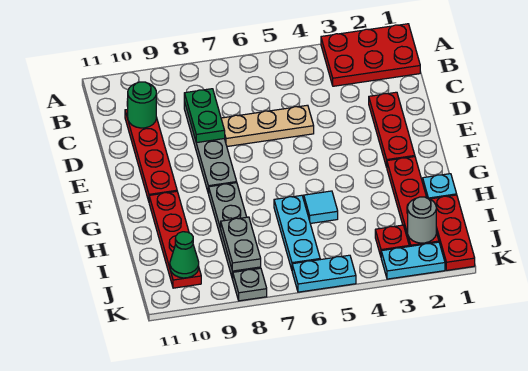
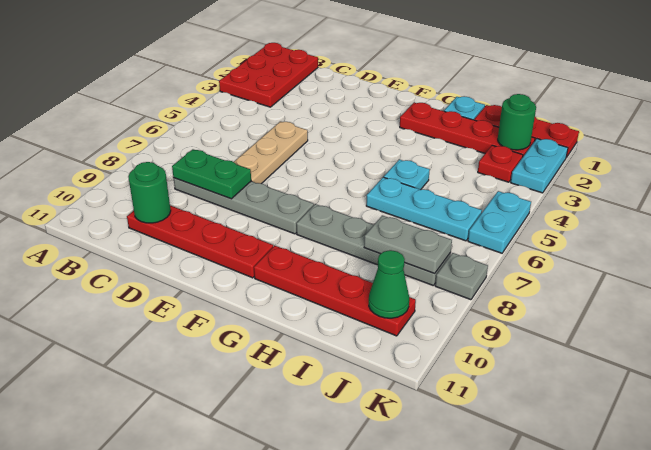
red 1x3 plate [369,92,415,167] -> none
cyan 1x1 tile [304,191,338,224] -> cyan 1x1 plate [384,159,430,190]
grey 1x1 round brick [408,197,436,243] -> green 1x1 round brick [498,94,536,150]

